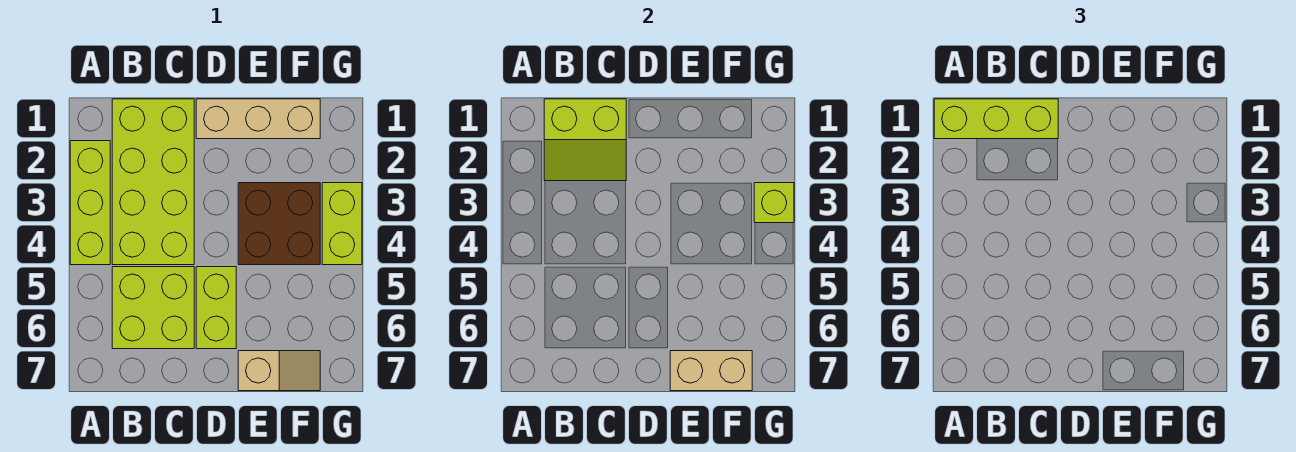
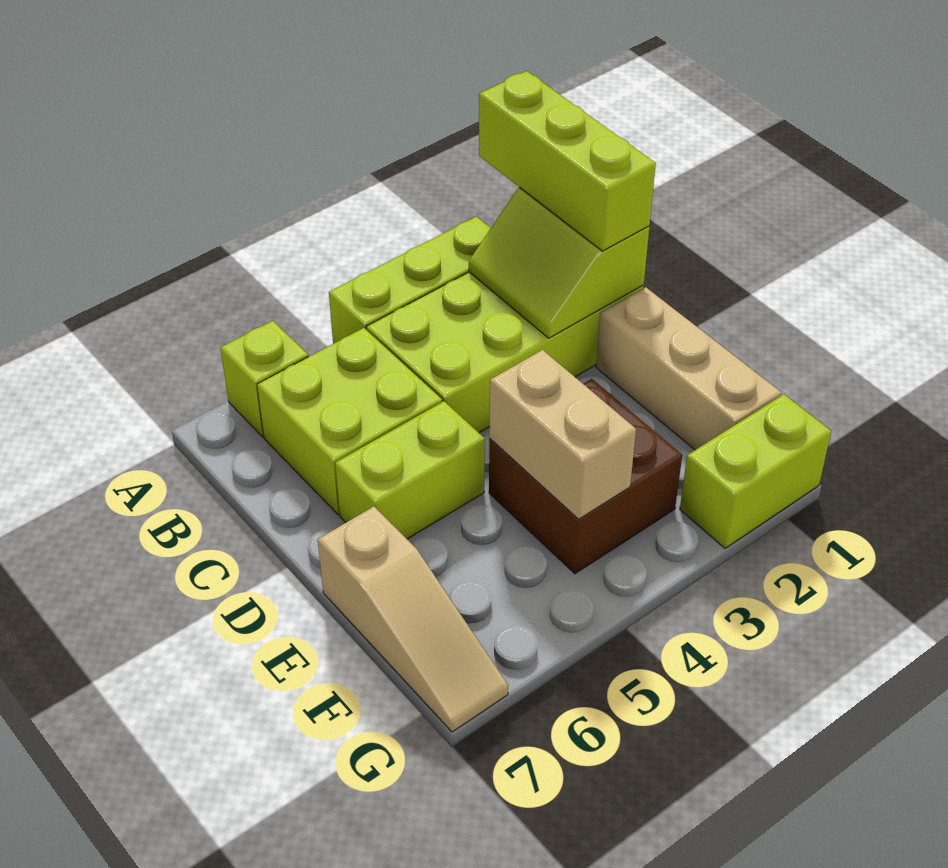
tan 1x2 slope [238,351,320,391] -> tan 1x3 slope [318,507,508,732]
tan 1x2 brick [670,351,752,391] -> tan 1x2 brick moved to [489,350,636,519]
lime 1x2 brick [322,183,362,265] -> lime 1x2 brick moved to [680,394,831,548]
lime 1x1 brick [754,183,794,223] -> lime 1x1 brick moved to [220,321,308,437]

